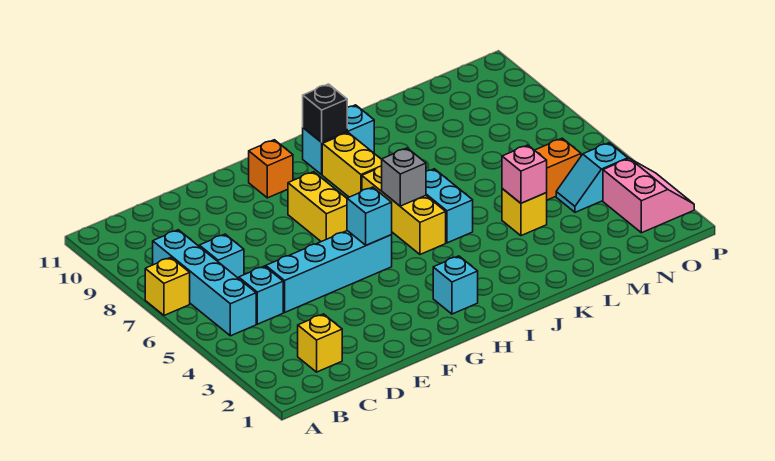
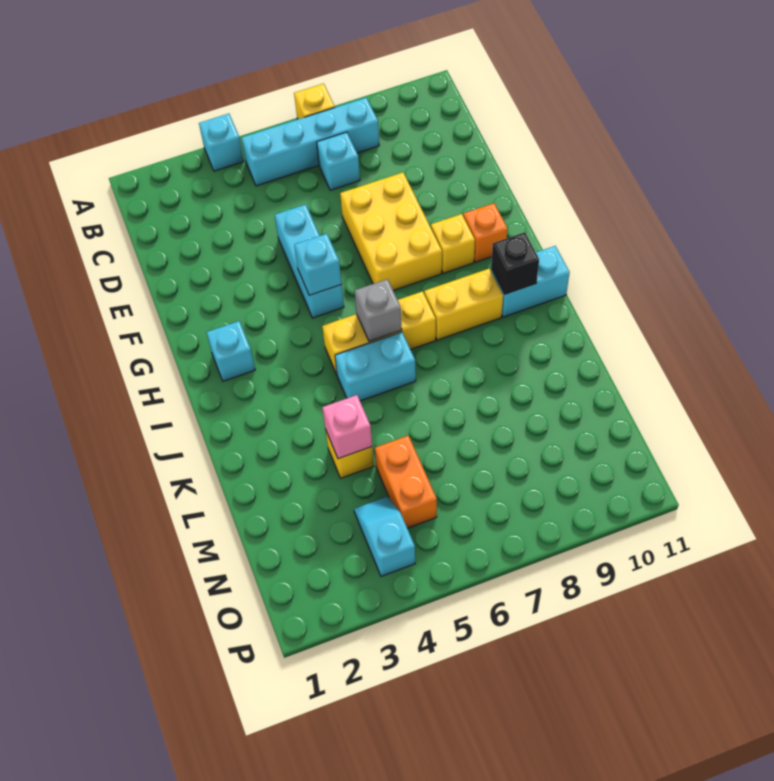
yellow 1x1 brick [298,314,342,372] -> yellow 1x1 brick moved to [431,214,475,273]
cyan 1x1 brick [239,266,283,324] -> cyan 1x1 brick moved to [199,114,244,171]
cyan 1x4 brick [266,231,392,312] -> cyan 1x3 brick [275,204,344,318]
yellow 1x2 brick [288,172,347,242] -> yellow 2x3 brick [340,172,442,291]
cyan 1x2 brick [303,105,374,175] -> cyan 1x2 brick turned to [491,246,570,317]
pink 2x2 slope [603,158,694,233] -> none

